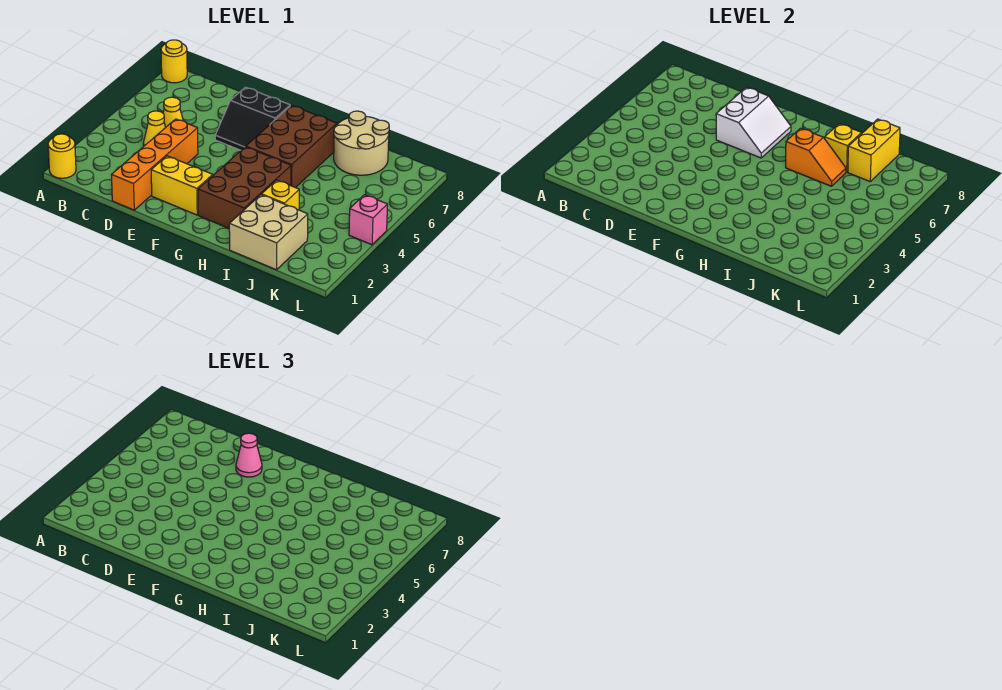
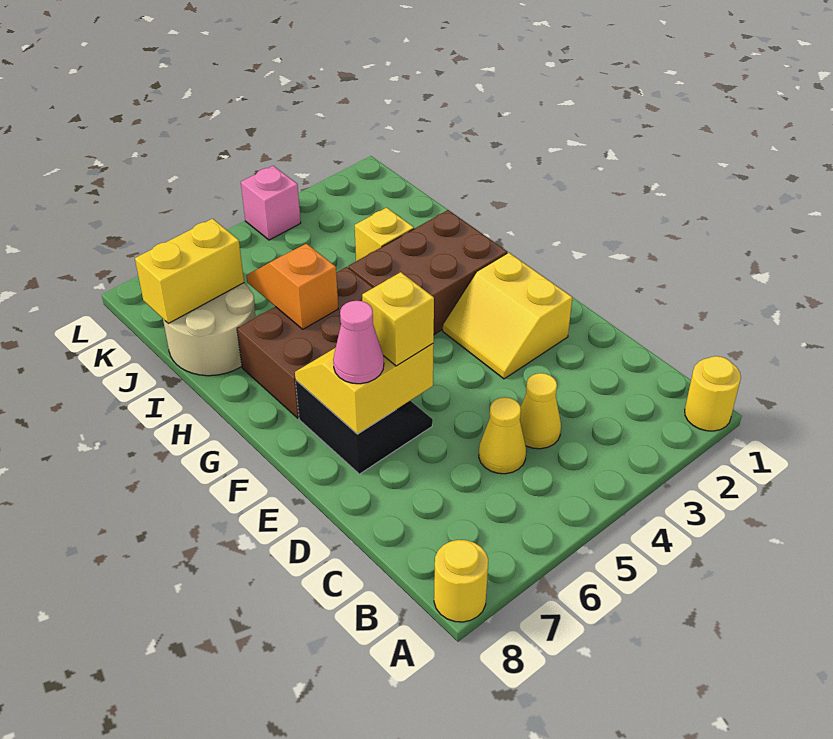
orange 1x4 brick [112,119,198,210] -> none
white 2x2 slope [716,87,791,158] -> yellow 2x2 slope [295,344,434,434]
tan 2x2 brick [229,195,308,270] -> none
yellow 1x1 brick [825,124,862,172] -> yellow 1x1 brick moved to [362,272,434,366]

